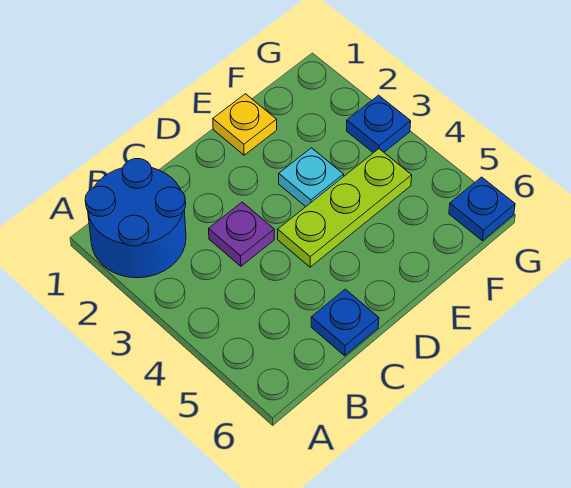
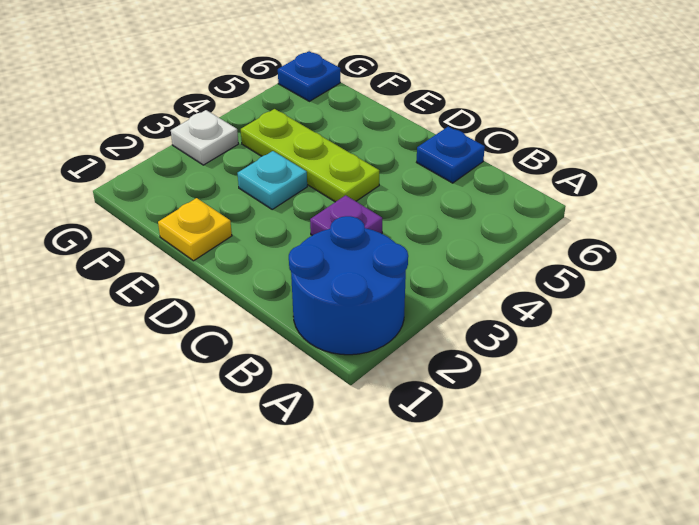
blue 1x1 plate [346,95,411,153] -> white 1x1 plate [171,110,238,165]

